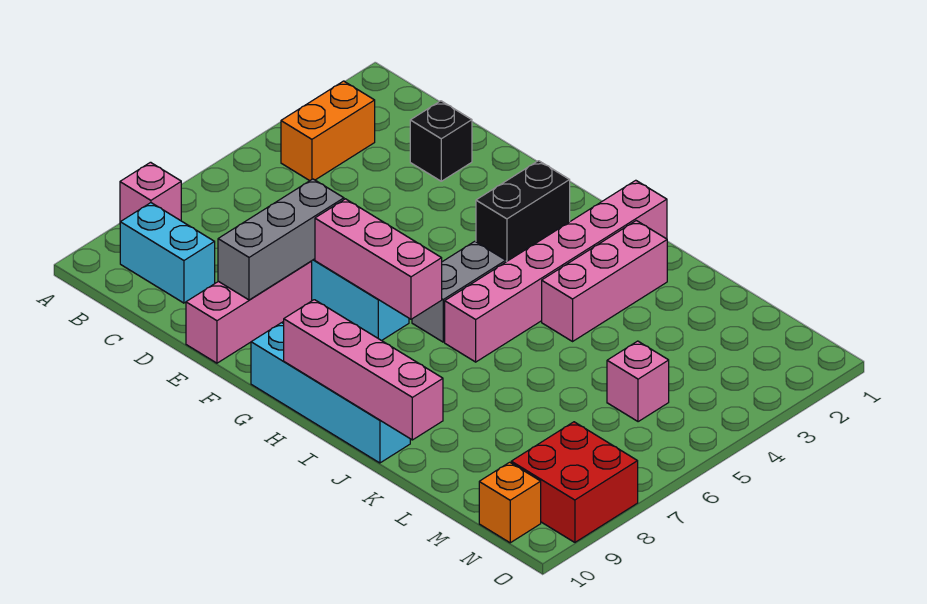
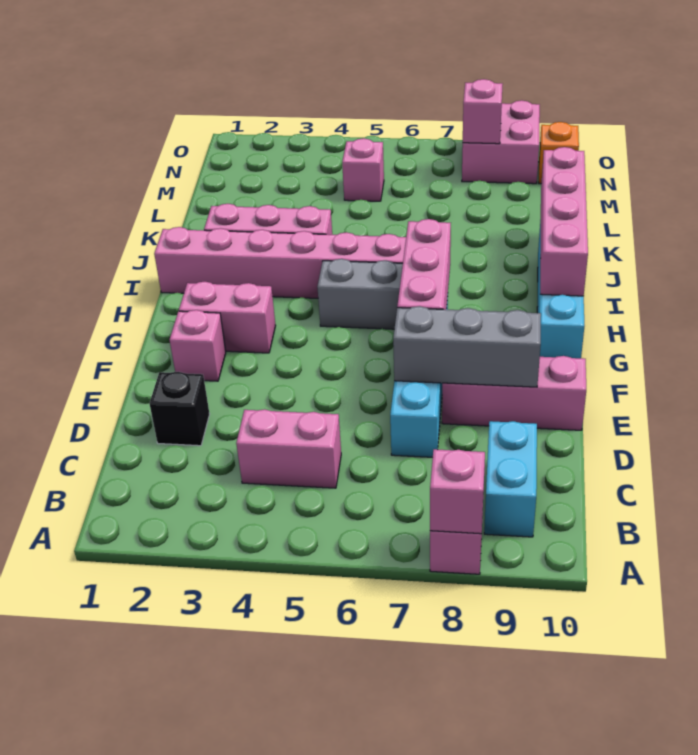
none -> pink 1x1 brick [430,449,485,534]
orange 1x2 brick [281,81,375,181] -> none
none -> pink 1x2 brick [236,409,341,488]
none -> pink 1x1 brick [170,310,226,381]
black 1x2 brick [476,161,570,261] -> pink 1x2 brick [179,282,276,353]
red 2x2 brick [511,422,638,542] -> pink 2x2 brick [462,100,540,184]
none -> pink 1x1 brick [463,79,503,144]

